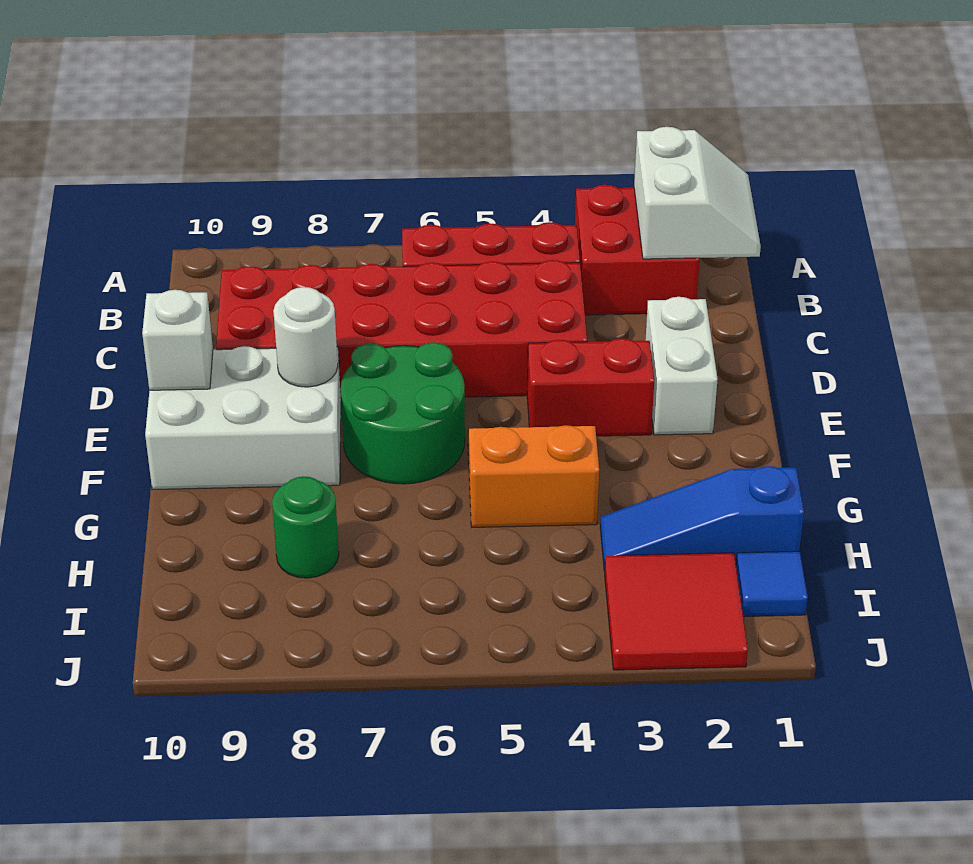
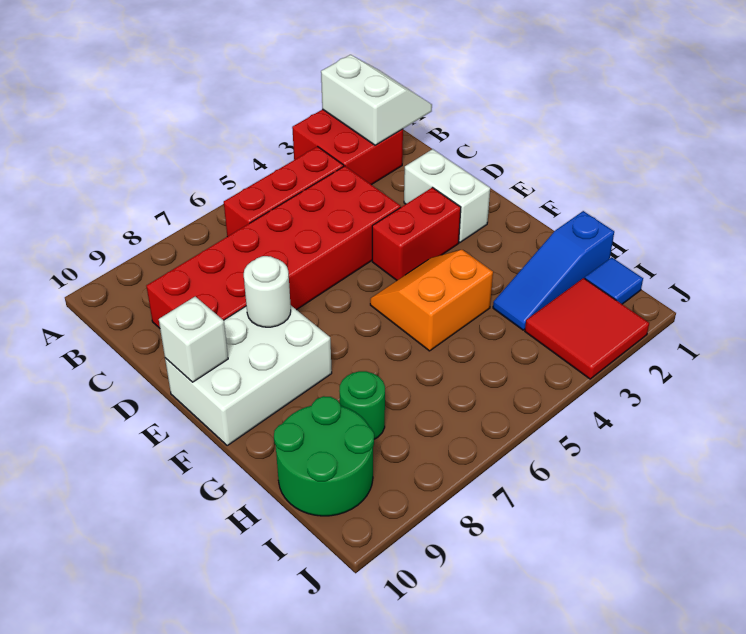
green 2x2 round brick [340,342,465,484] -> green 2x2 round brick moved to [274,396,374,516]

